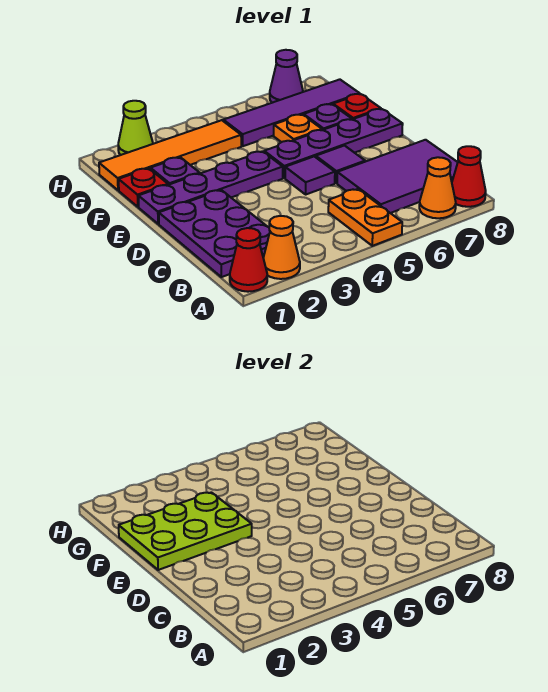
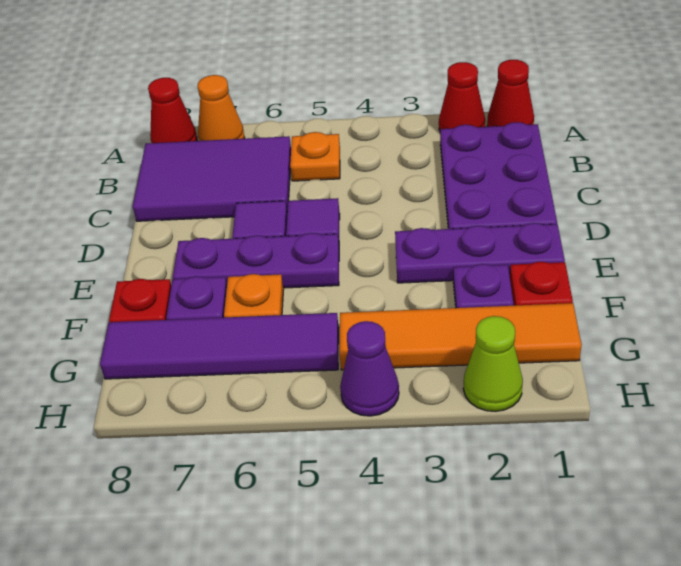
orange 1x1 cone [263,216,300,279] -> red 1x1 cone [439,62,485,131]
orange 1x2 plate [328,189,402,246] -> orange 1x1 plate [290,132,340,181]
purple 1x4 plate [138,151,283,224] -> purple 1x3 plate [395,223,565,283]
lime 2x3 plate [119,492,252,570] -> none
purple 1x4 plate [264,109,403,178] -> purple 1x3 plate [173,233,339,288]
purple 1x1 cone [270,50,303,103] -> purple 1x1 cone moved to [340,321,399,416]

